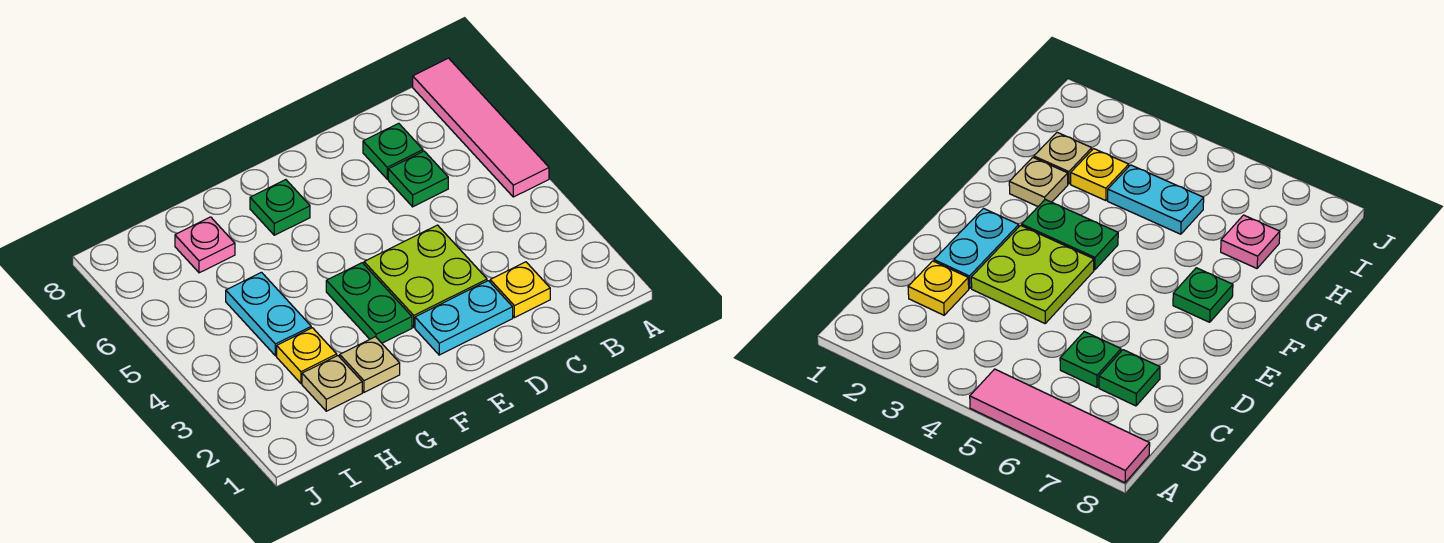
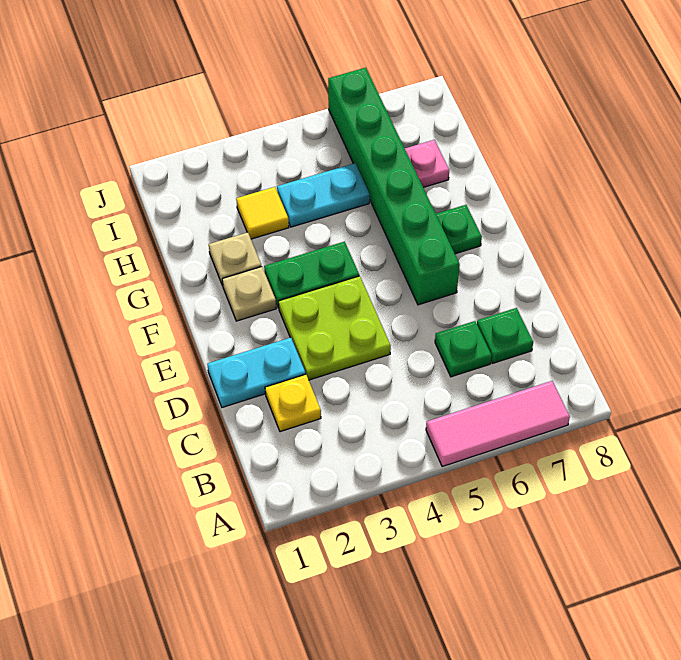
pink 1x4 tile [413,58,549,197] -> pink 1x3 tile [426,381,570,467]
cyan 1x2 plate [415,281,513,355] -> cyan 1x2 plate turned to [207,338,305,407]
none -> green 1x6 brick [328,68,460,305]
tan 1x1 plate [302,356,362,411] -> tan 1x1 plate moved to [222,267,276,321]
yellow 1x1 plate [277,328,337,383] -> yellow 1x1 tile [236,187,289,239]

